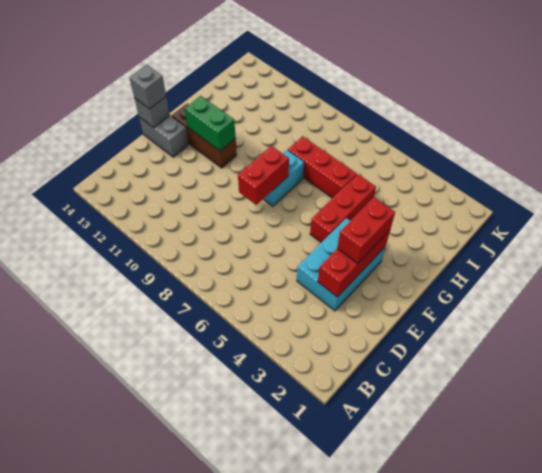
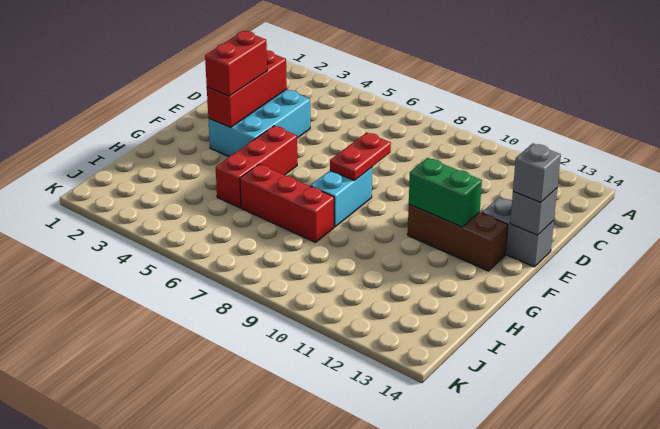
red 1x2 brick [238,146,289,205] -> red 1x2 plate [330,133,391,181]

